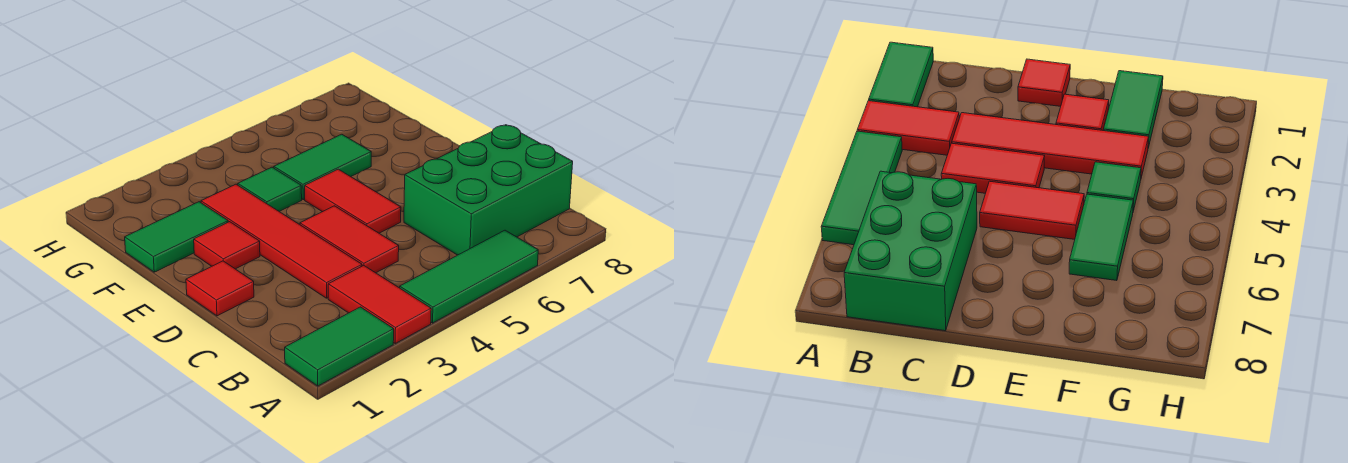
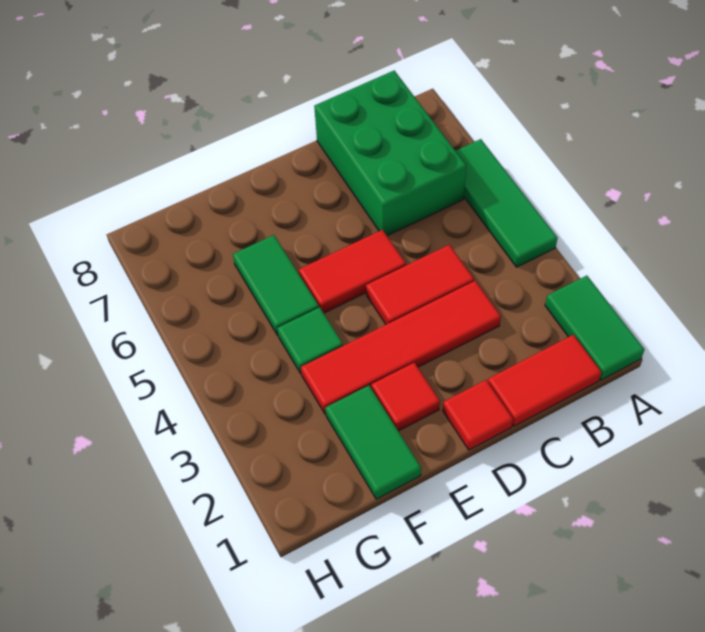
red 1x2 tile [328,265,431,343] -> red 1x2 tile moved to [488,335,602,426]

